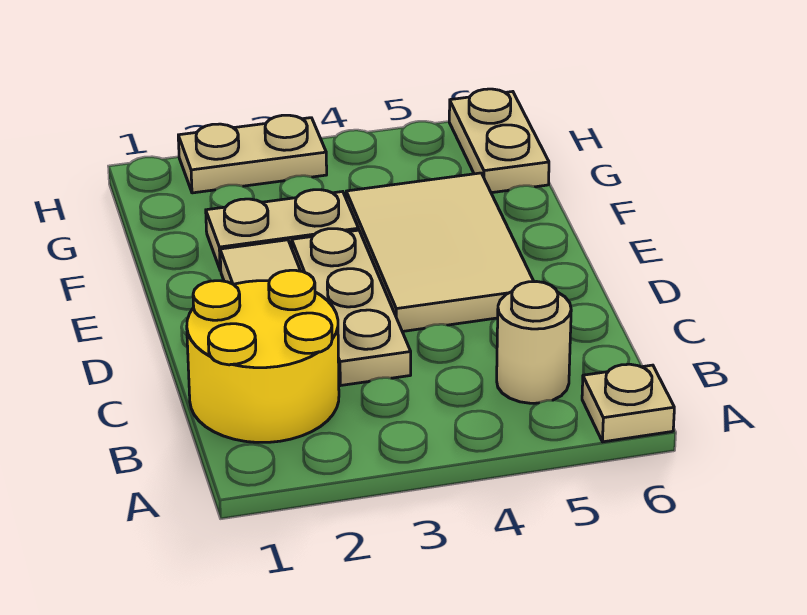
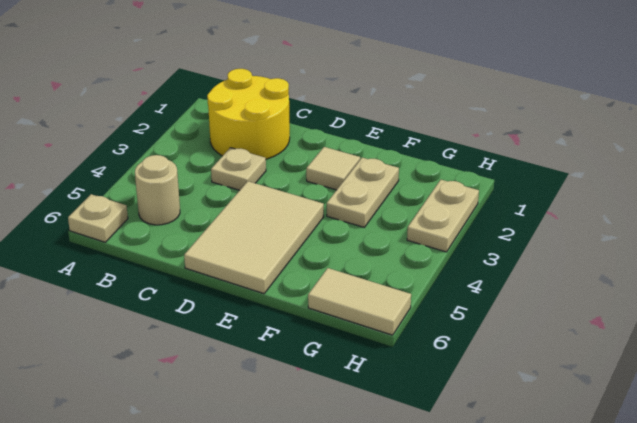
tan 1x3 plate [292,229,411,386] -> tan 1x1 plate [211,148,266,190]
tan 2x3 tile [346,173,534,332] -> tan 2x3 tile turned to [184,181,324,294]
tan 1x2 plate [449,89,549,193] -> tan 1x2 tile [308,268,411,335]

